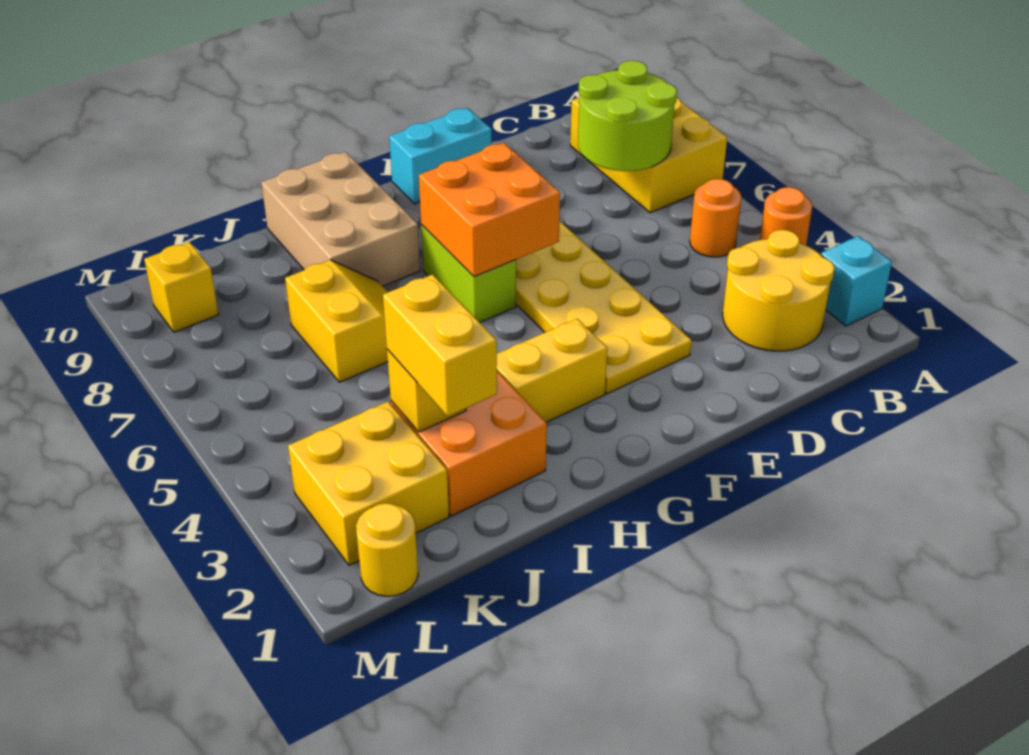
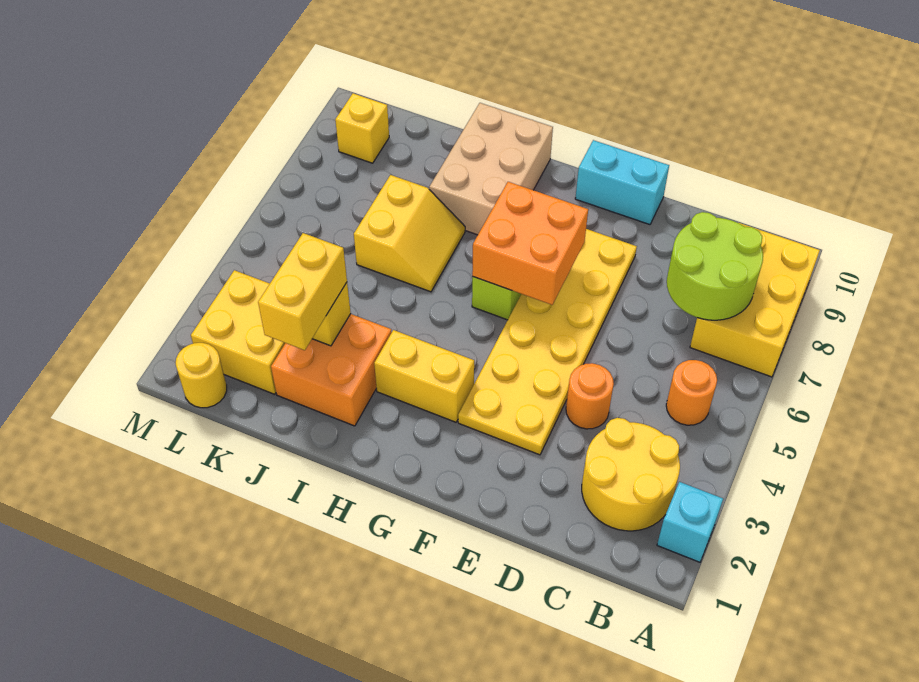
orange 1x1 round brick [760,187,812,245] -> orange 1x1 round brick moved to [566,363,614,429]

